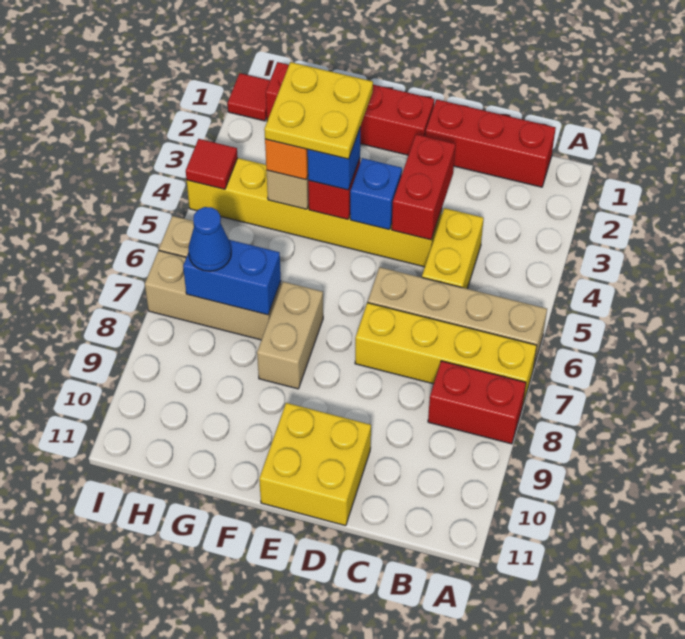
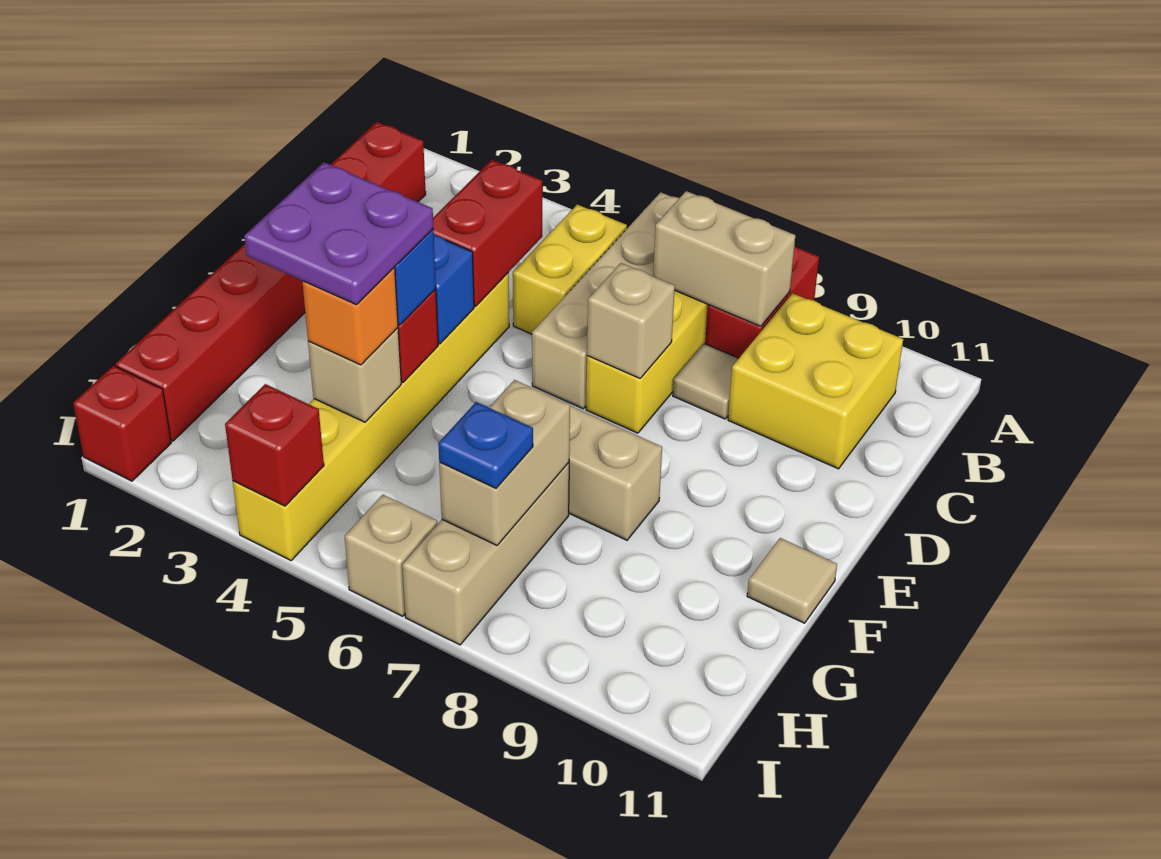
none -> tan 1x2 brick [653,191,795,326]
yellow 1x2 brick [422,208,484,289] -> yellow 1x2 brick turned to [513,204,627,334]
none -> tan 1x1 tile [673,344,739,419]
red 1x2 brick [392,134,455,240] -> red 1x2 brick turned to [433,160,542,306]
none -> tan 1x1 brick [587,263,675,378]
yellow 2x2 brick [259,403,371,526] -> yellow 2x2 brick moved to [728,293,903,469]
yellow 2x2 plate [264,62,373,159] -> purple 2x2 plate [244,162,433,305]
none -> tan 1x1 tile [747,538,837,623]
blue 1x2 brick [183,240,281,315] -> tan 1x2 brick [439,380,570,545]
blue 1x1 cone [188,207,231,271] -> blue 1x1 plate [438,402,533,488]
red 1x1 tile [228,73,270,121] -> red 1x1 brick [73,366,171,481]
red 1x1 tile [186,139,238,189] -> red 1x1 brick [225,384,324,506]

